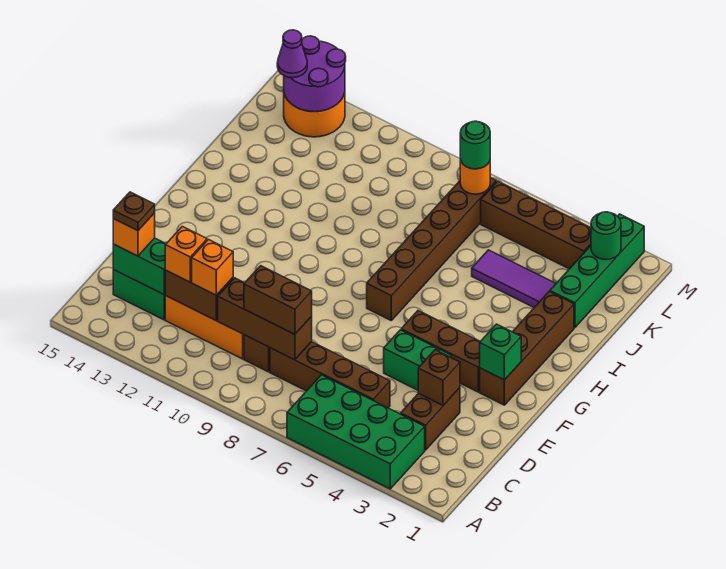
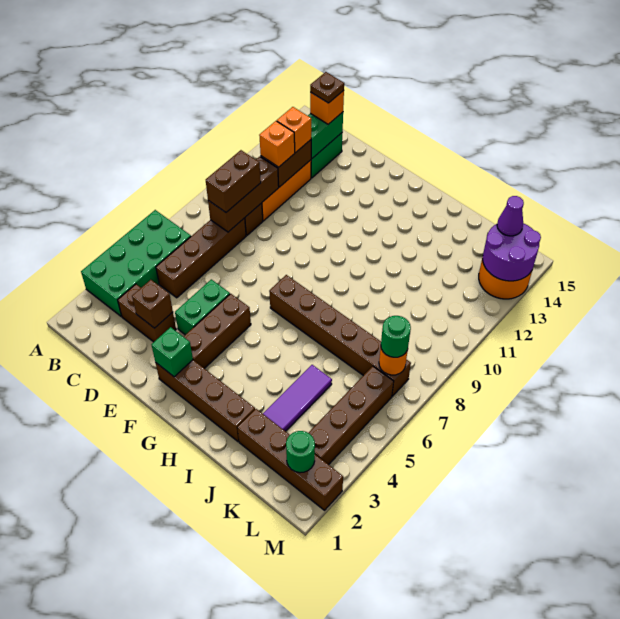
green 1x4 brick [550,214,644,328] -> brown 1x4 brick [237,409,343,510]

